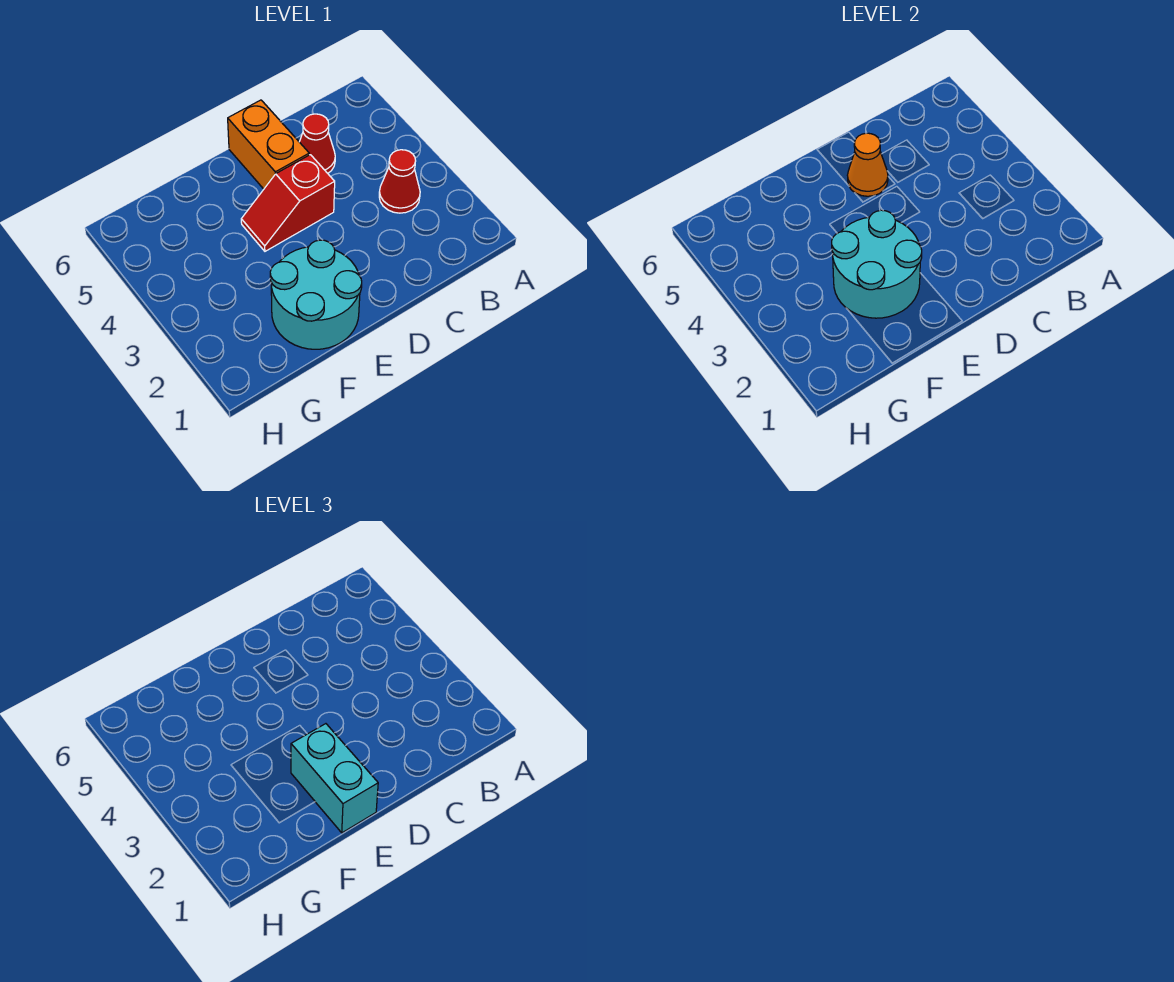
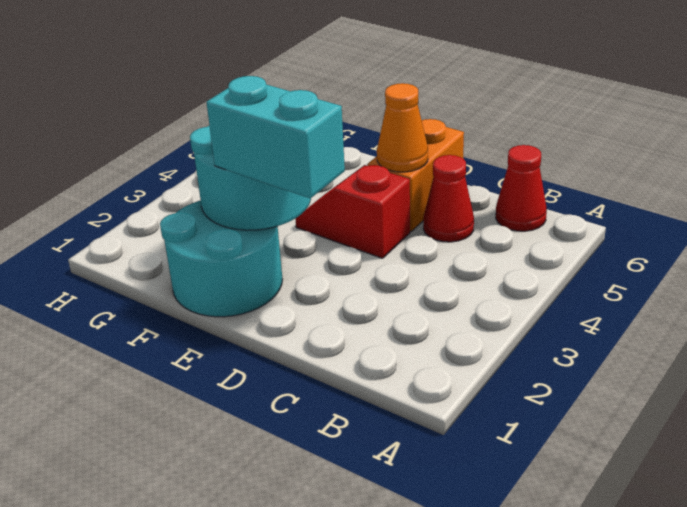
red 1x1 cone [379,150,420,213] -> red 1x1 cone moved to [496,145,547,231]
cyan 1x2 brick [291,724,378,833] -> cyan 1x2 brick turned to [206,76,345,198]

